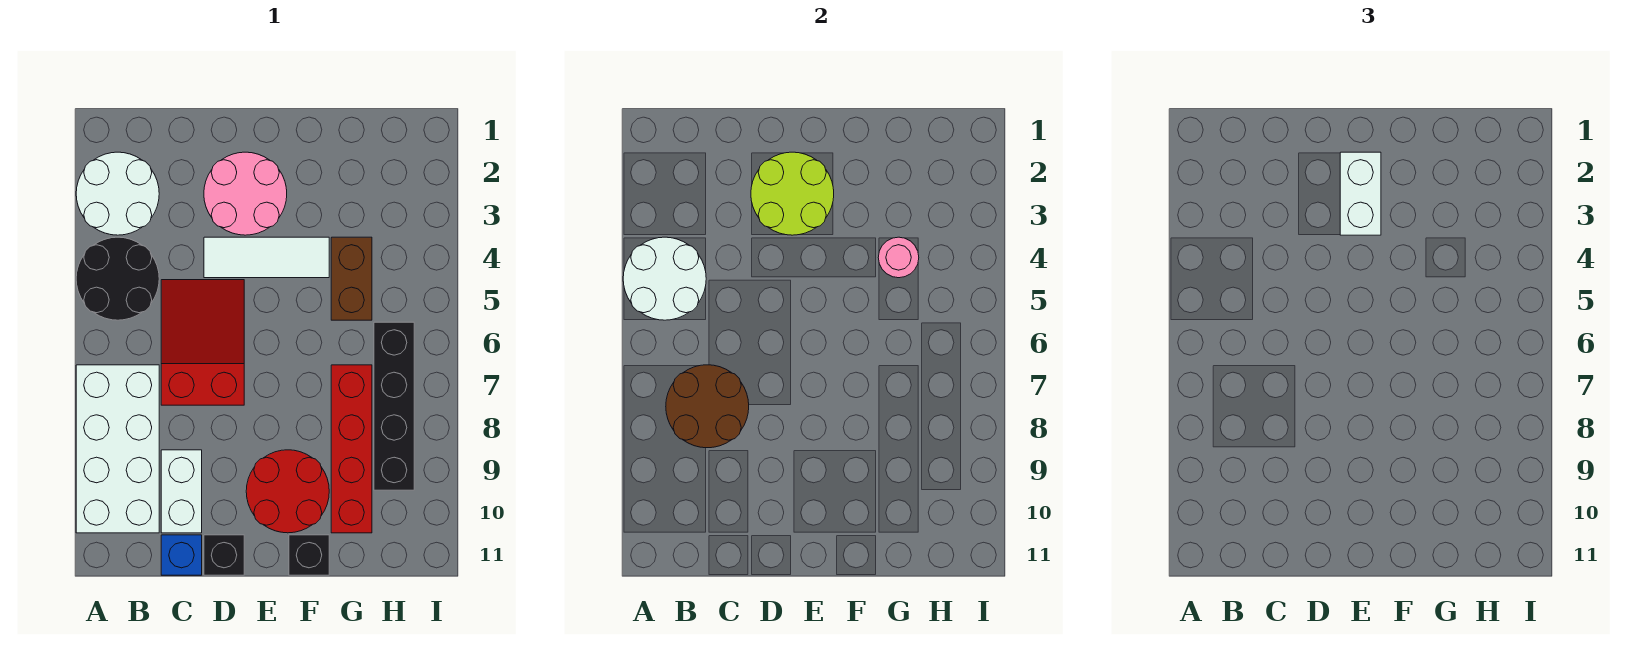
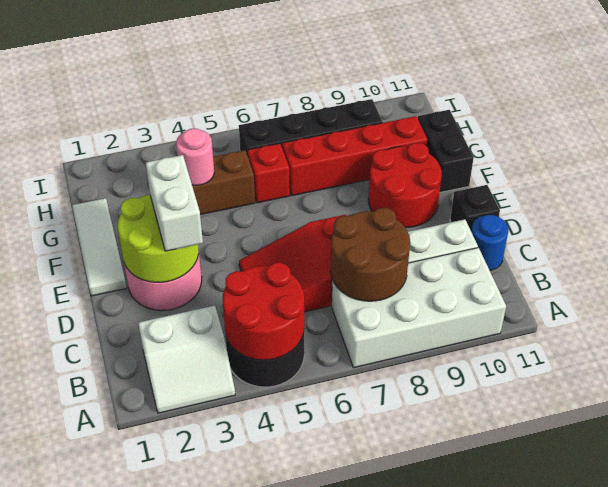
white 2x2 round brick [76,152,159,235] -> white 2x2 slope [138,306,235,413]
white 2x2 round brick [623,237,706,320] -> red 2x2 round brick [223,263,304,360]
blue 1x1 brick [161,535,202,575] -> blue 1x1 round brick [472,215,509,270]
white 1x3 tile [204,237,329,278] -> white 1x3 tile moved to [72,198,127,296]
white 1x2 brick [1340,152,1381,235] -> white 1x2 brick turned to [146,155,203,251]
black 1x1 brick [289,535,329,575] -> black 1x2 brick [418,110,474,192]
none -> red 1x1 brick [247,143,290,203]

